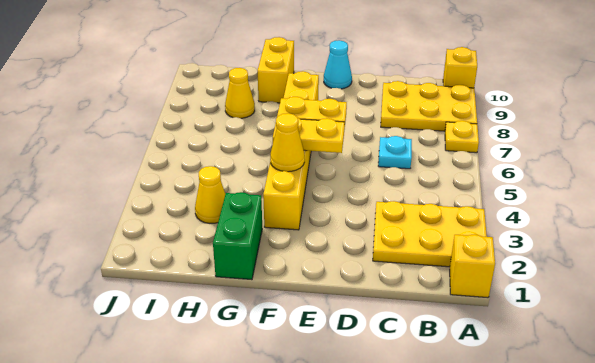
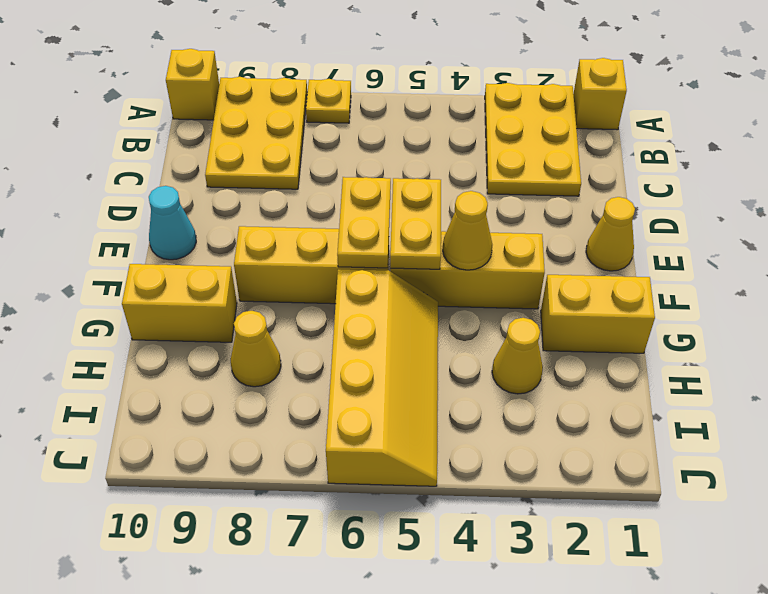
cyan 1x1 plate [378,136,412,169] -> none
none -> yellow 1x1 cone [586,197,635,271]
green 1x2 brick [213,192,262,280] -> yellow 1x2 brick [541,275,655,353]
none -> yellow 2x4 slope [326,269,438,486]

